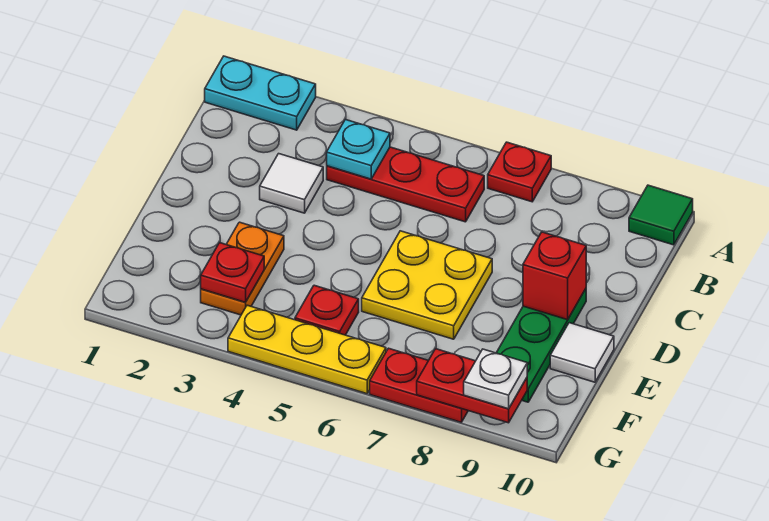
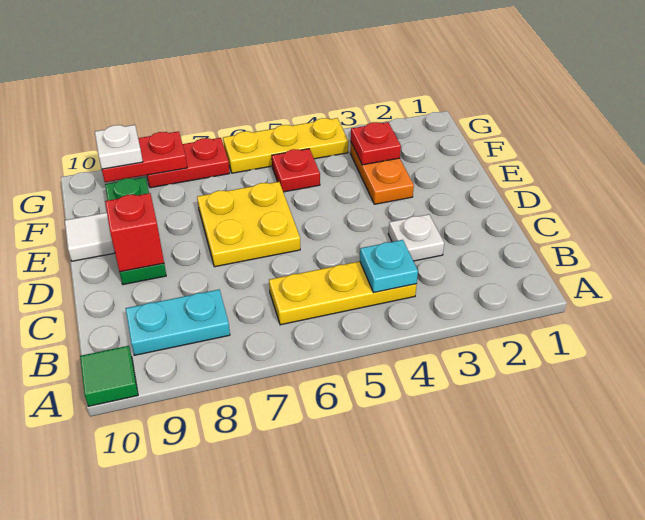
cyan 1x2 plate [205,56,316,130] -> cyan 1x2 plate moved to [126,289,230,355]
red 1x1 plate [488,142,551,202] -> none
red 1x3 plate [327,147,484,222] -> yellow 1x3 plate [269,261,417,325]
white 1x1 tile [260,154,323,213] -> white 1x1 plate [388,214,444,261]

